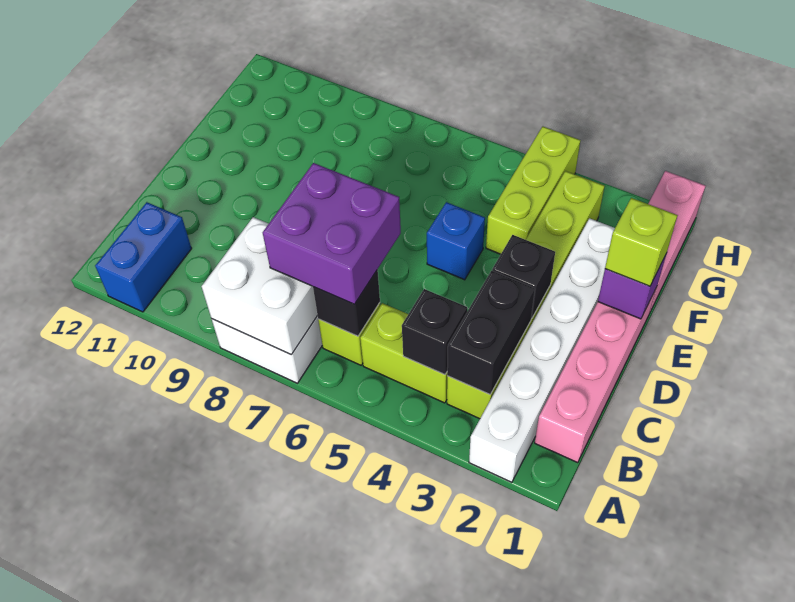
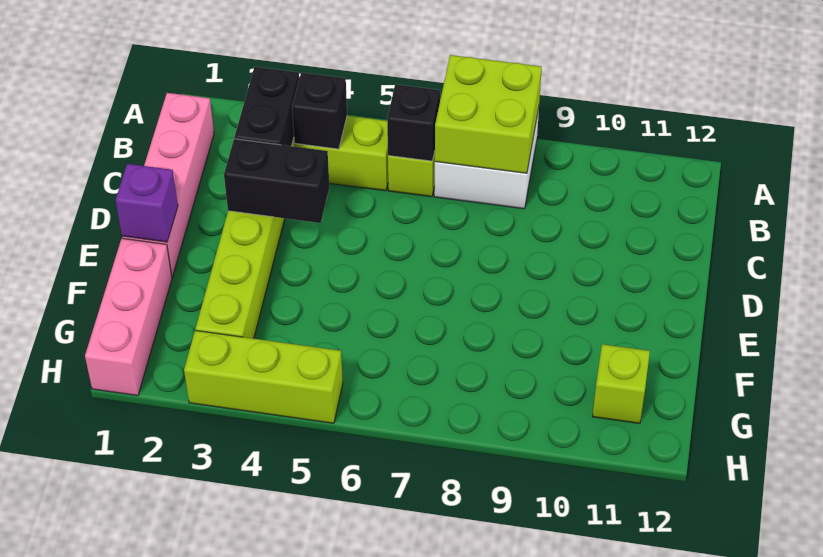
white 1x6 brick [469,218,615,482] -> none
white 2x2 brick [202,217,318,355] -> lime 2x2 brick [435,55,542,173]
blue 1x2 brick [95,202,192,312] -> none
purple 2x2 brick [263,163,401,304] -> none
black 1x1 brick [492,235,555,318] -> black 1x2 brick [224,139,330,223]
lime 1x1 brick [605,198,678,286] -> lime 1x1 brick moved to [592,344,650,424]
blue 1x1 brick [427,202,485,280] -> none
lime 1x3 brick [486,127,580,254] -> lime 1x3 brick turned to [184,330,343,423]

